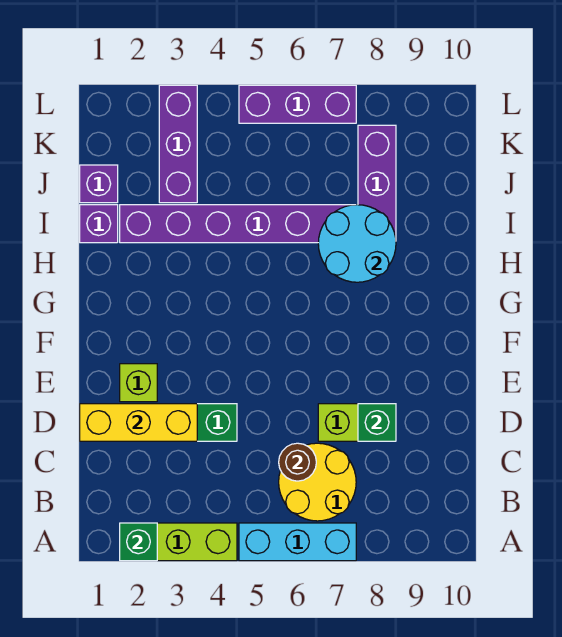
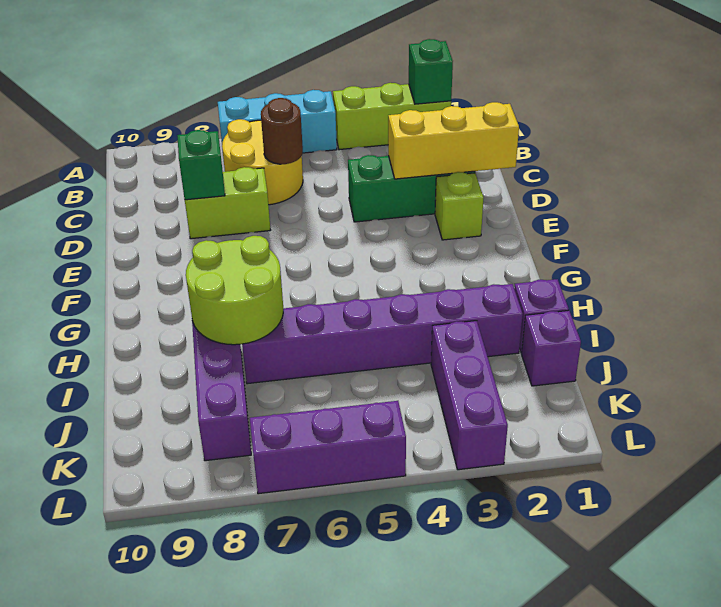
cyan 2x2 round brick [318,205,396,282] -> lime 2x2 round brick [186,236,283,345]

